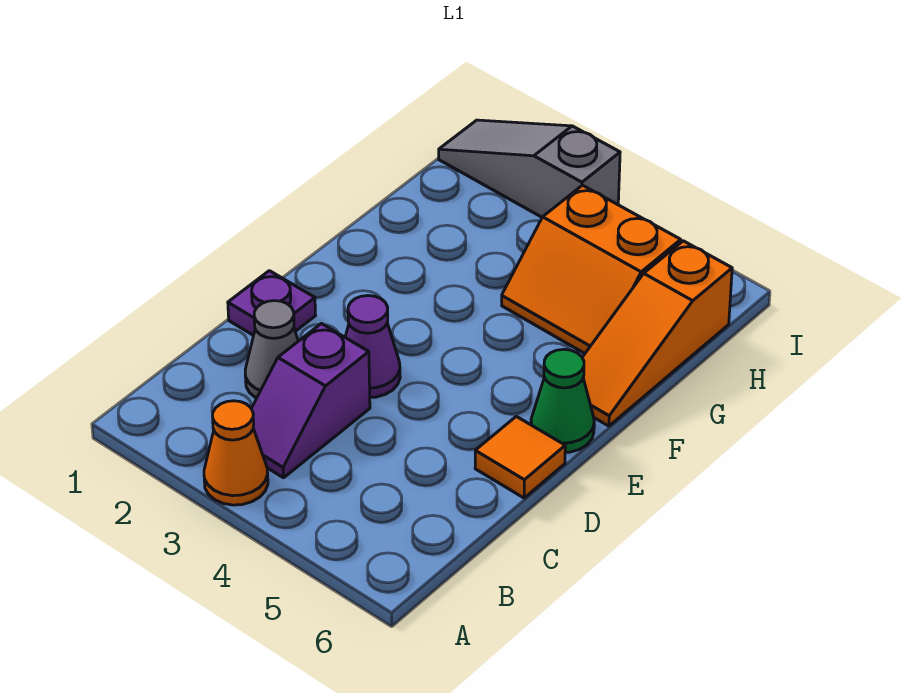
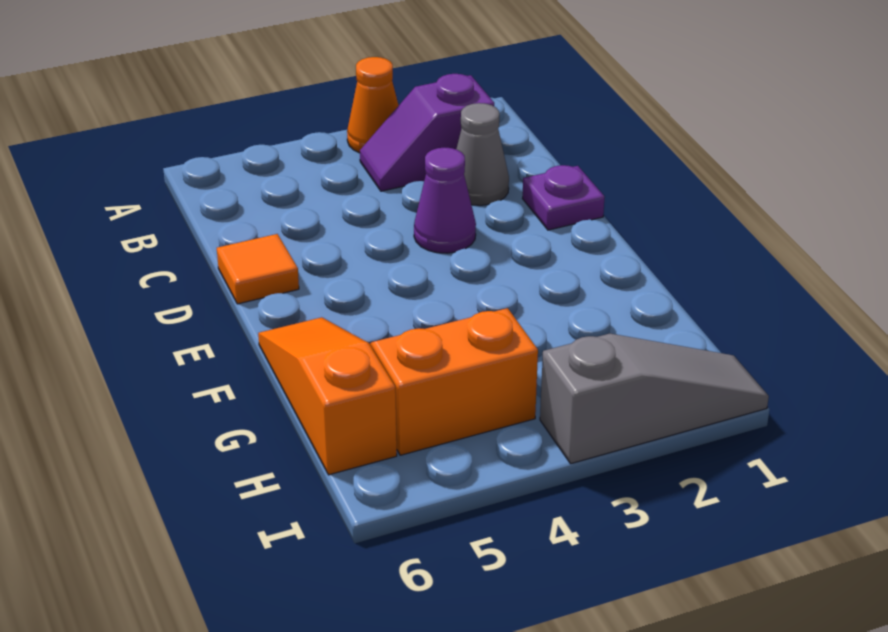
purple 1x2 slope [251,324,370,478] -> purple 1x2 slope turned to [360,74,494,191]
green 1x1 cone [531,349,594,452] -> none

